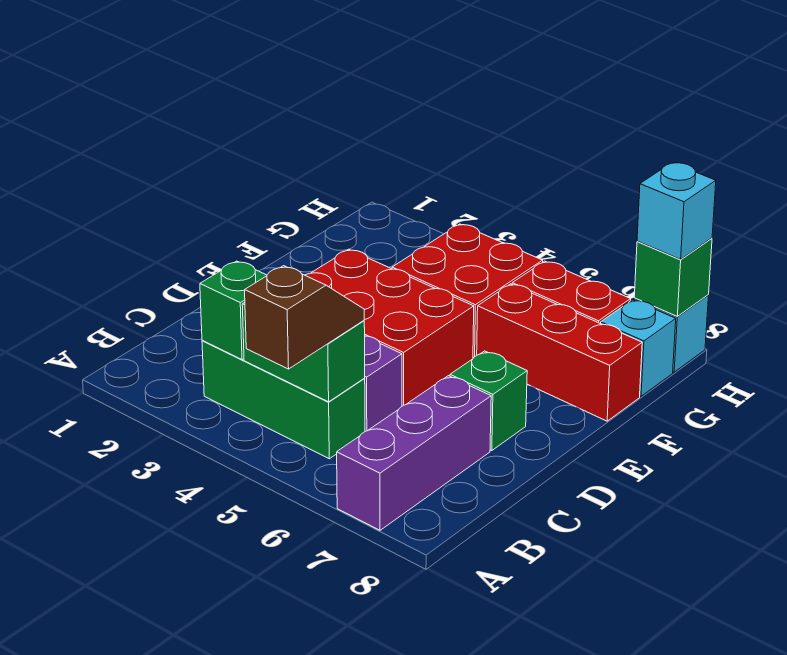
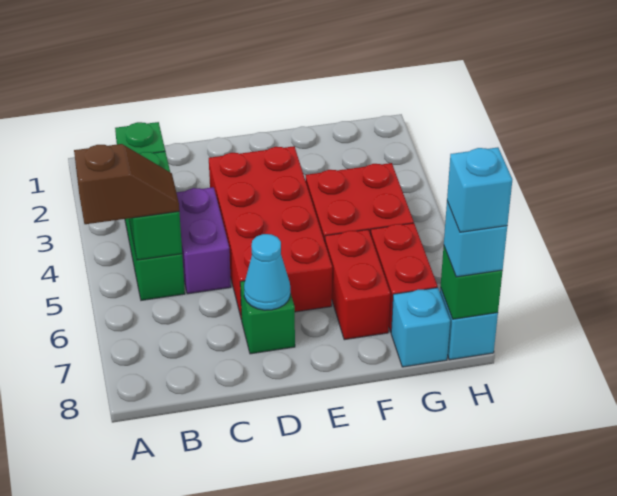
purple 1x3 brick [337,376,491,530] -> none
red 2x3 brick [305,249,474,406] -> red 2x4 brick [209,146,332,320]
none -> cyan 1x1 cone [244,234,290,310]
red 1x3 brick [477,284,642,421] -> red 1x2 brick [325,230,390,340]
none -> cyan 1x1 brick [447,147,512,232]

